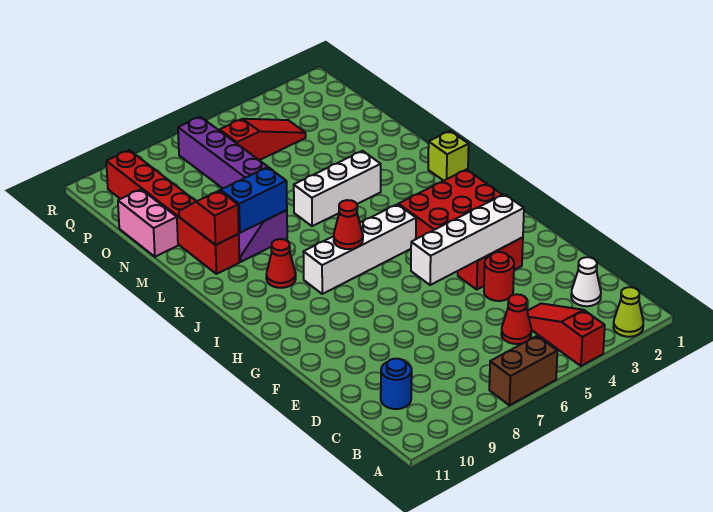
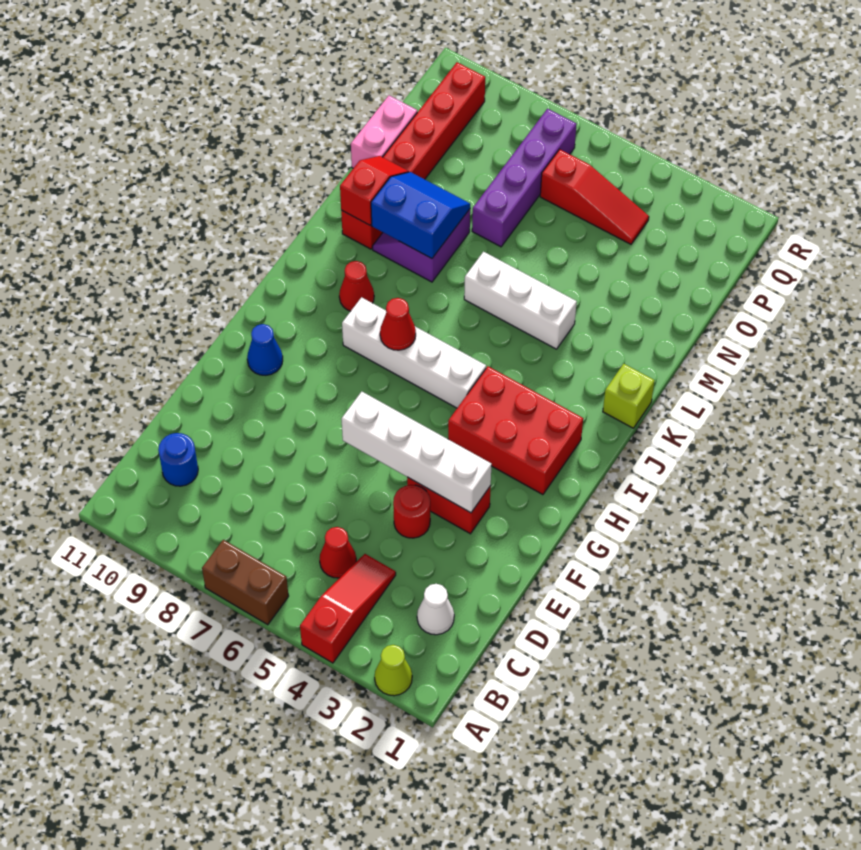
none -> blue 1x1 cone [247,324,283,375]

